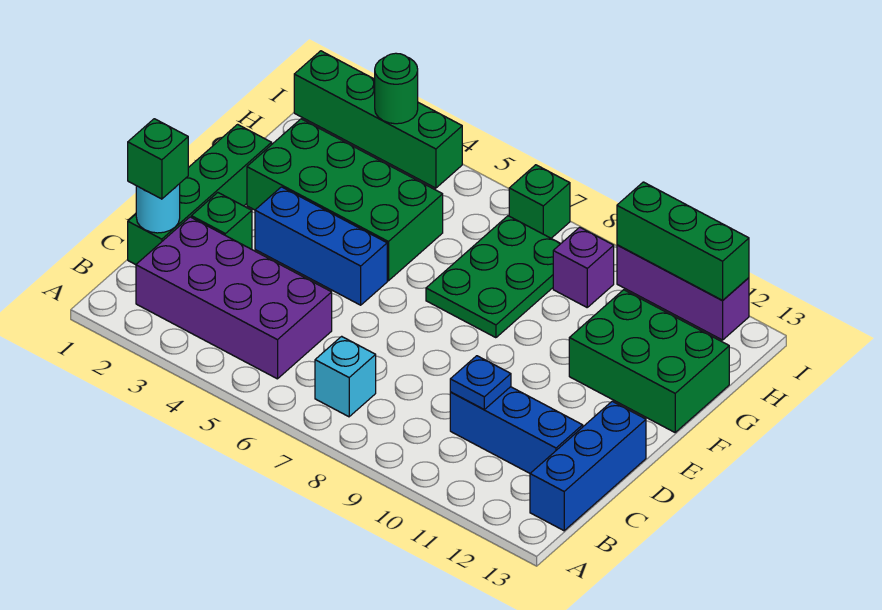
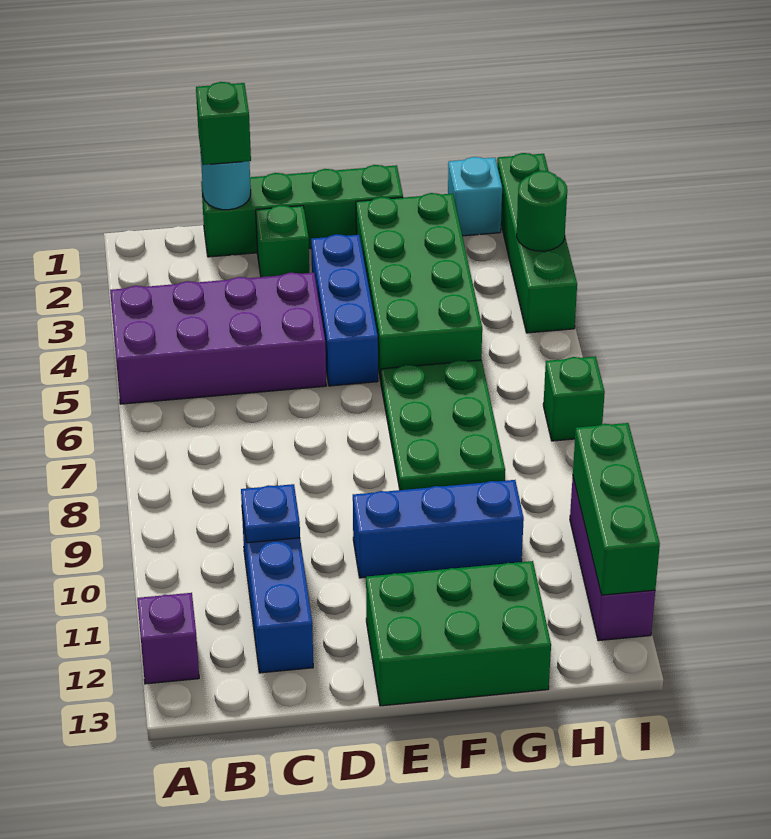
purple 2x4 brick [136,217,332,379] -> purple 2x4 brick turned to [110,273,326,404]
cyan 1x1 brick [315,336,376,417] -> cyan 1x1 brick moved to [448,157,502,236]
blue 1x3 brick [530,401,646,531] -> blue 1x3 brick moved to [353,480,524,578]
green 2x3 plate [426,216,561,338] -> green 2x3 plate turned to [381,360,505,490]
green 2x3 brick [569,290,729,432] -> green 2x3 brick turned to [366,561,551,706]
purple 1x1 brick [553,227,614,307] -> purple 1x1 brick moved to [137,593,199,684]

